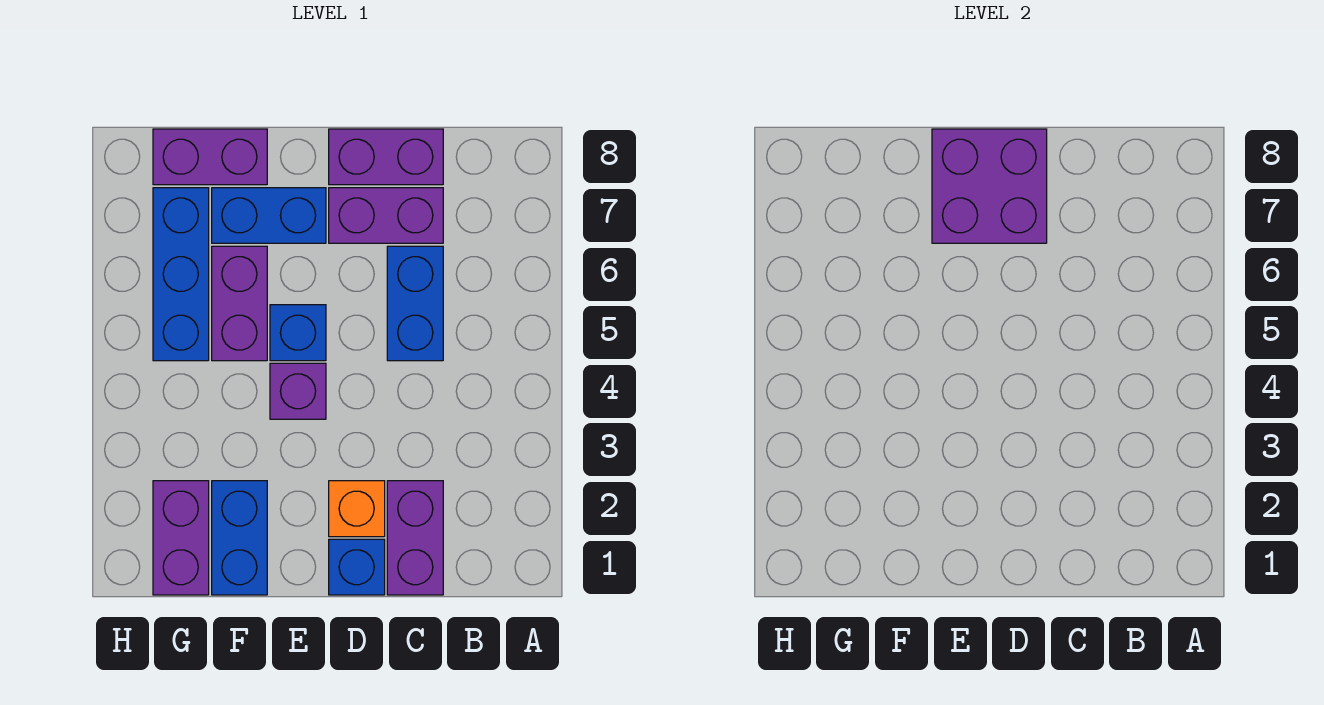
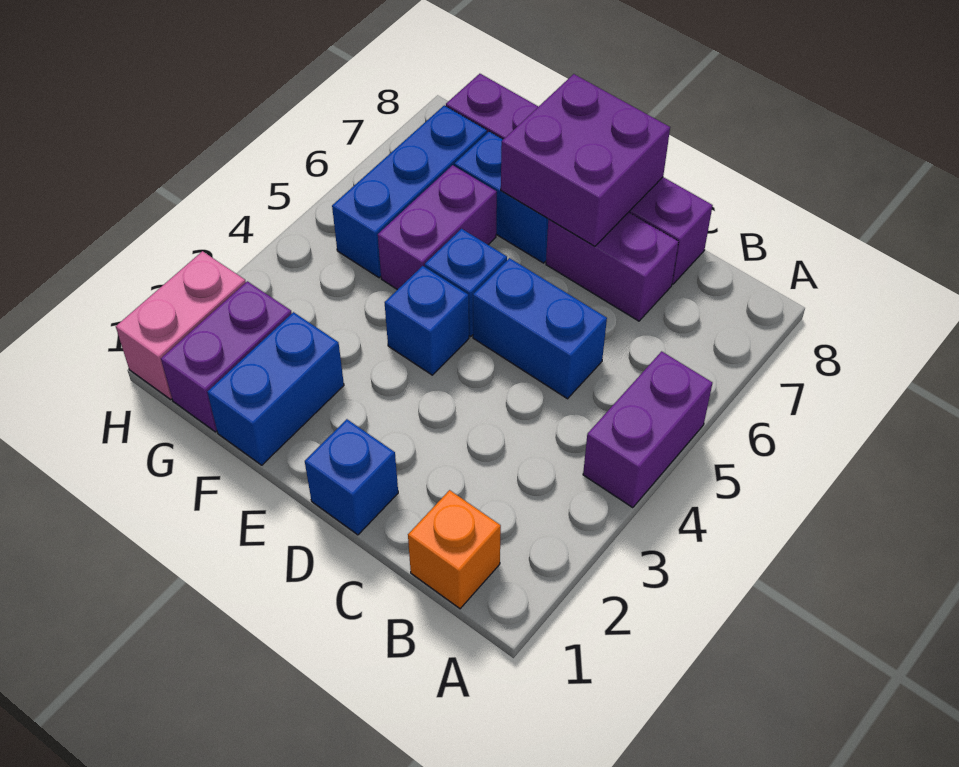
purple 1x2 brick [387,481,443,595] -> purple 1x2 brick moved to [583,351,712,508]
blue 1x2 brick [387,246,443,361] -> blue 1x2 brick turned to [473,258,607,399]
orange 1x1 brick [329,481,385,537] -> orange 1x1 brick moved to [408,490,501,609]
purple 1x1 brick [270,363,326,419] -> blue 1x1 brick [385,266,469,375]
none -> pink 1x2 brick [116,251,246,399]

